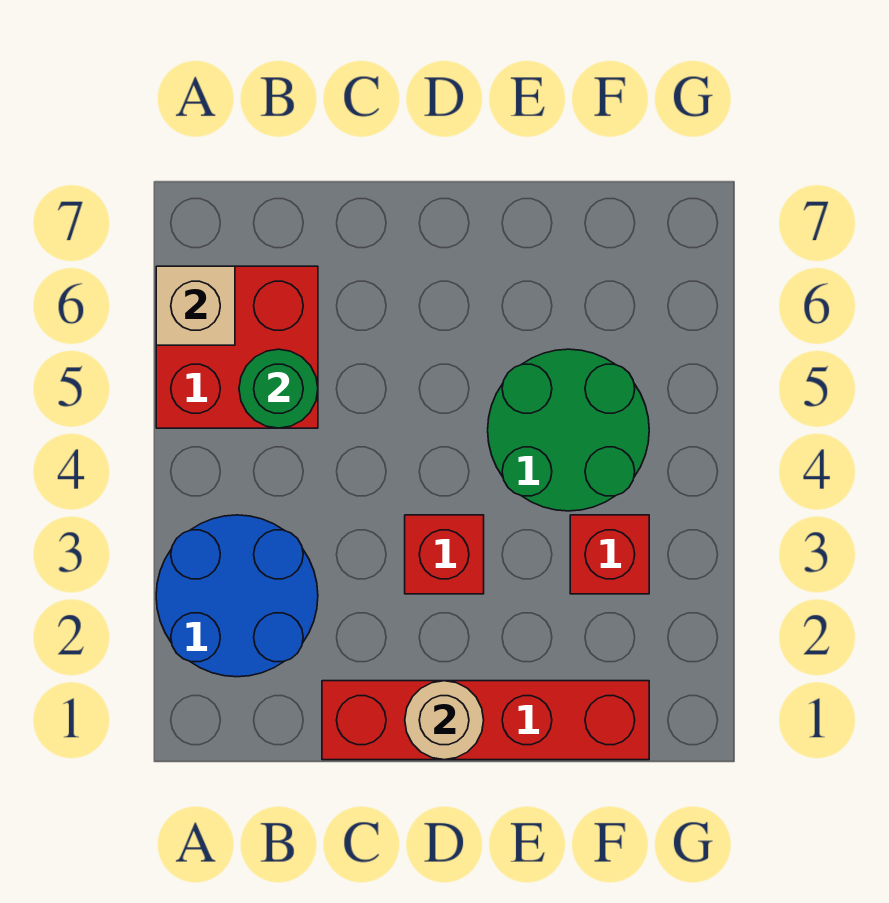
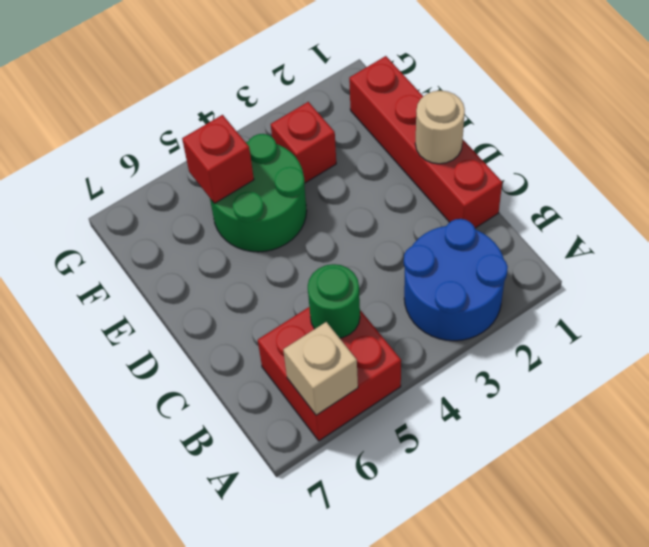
red 1x1 brick [405,515,484,594] -> red 1x1 brick moved to [182,115,254,204]

